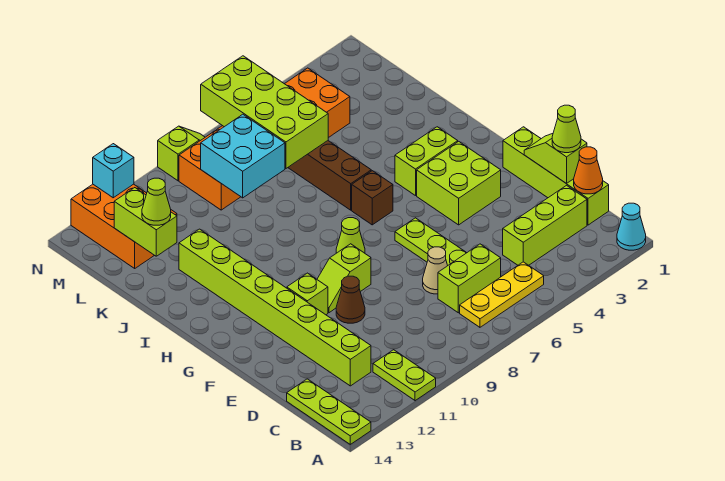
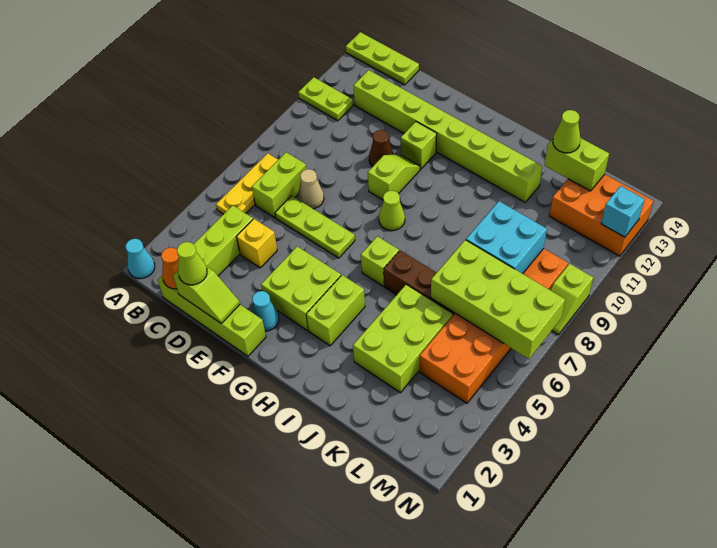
none -> yellow 1x1 brick [237,219,277,268]
none -> cyan 1x1 cone [252,291,279,331]
brown 1x1 brick [352,171,393,225] -> lime 1x1 brick [361,236,399,286]
none -> lime 2x3 brick [353,284,453,393]

